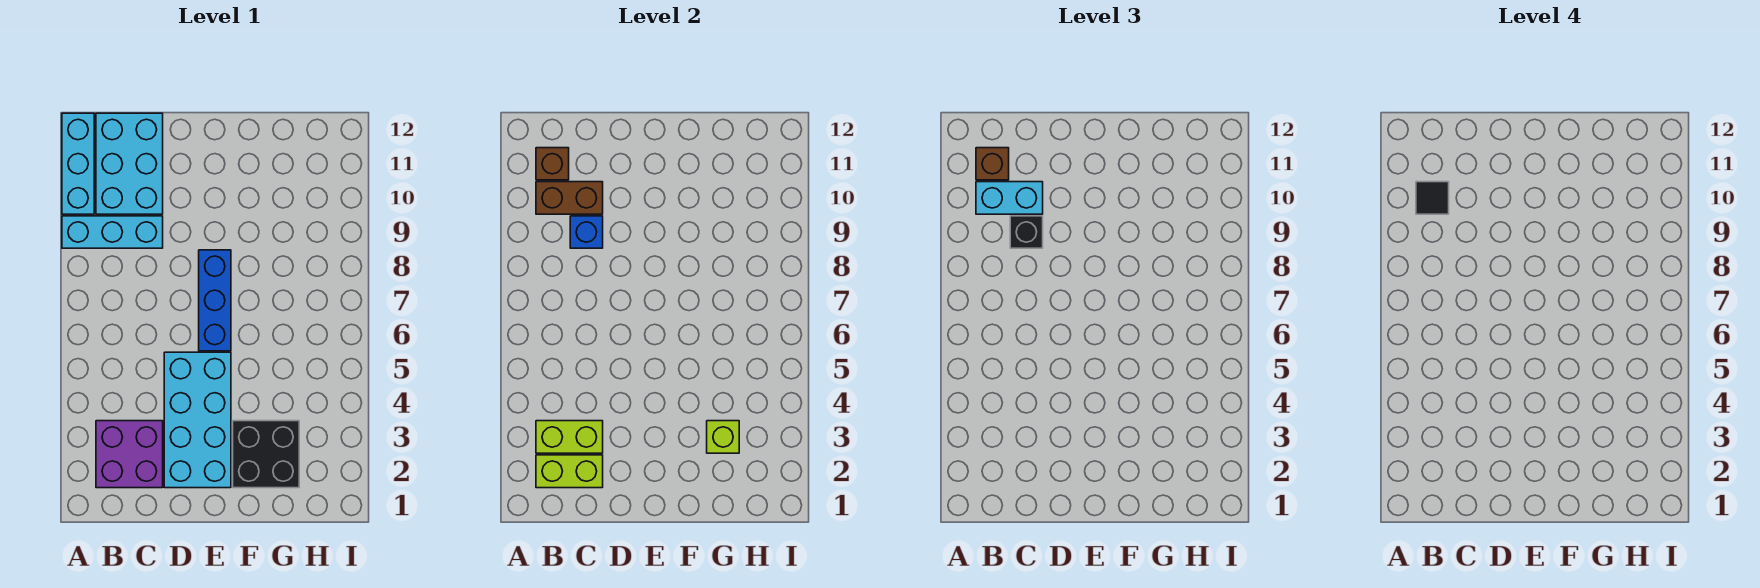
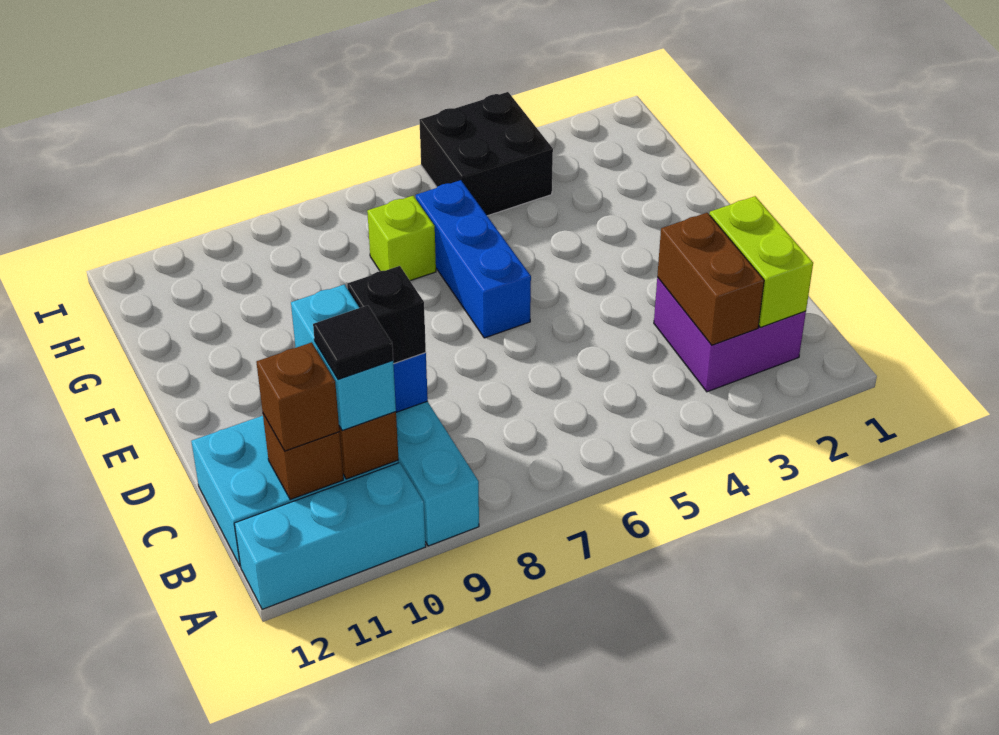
lime 1x2 brick [536,421,603,453] -> brown 1x2 brick [657,213,764,345]
cyan 2x4 brick [164,352,231,488] -> none
blue 1x3 brick [199,250,231,351] -> blue 1x3 brick turned to [416,180,531,338]
black 2x2 brick [233,421,299,488] -> black 2x2 brick moved to [419,92,553,216]
lime 1x1 brick [707,421,739,453] -> lime 1x1 brick moved to [367,196,436,281]

